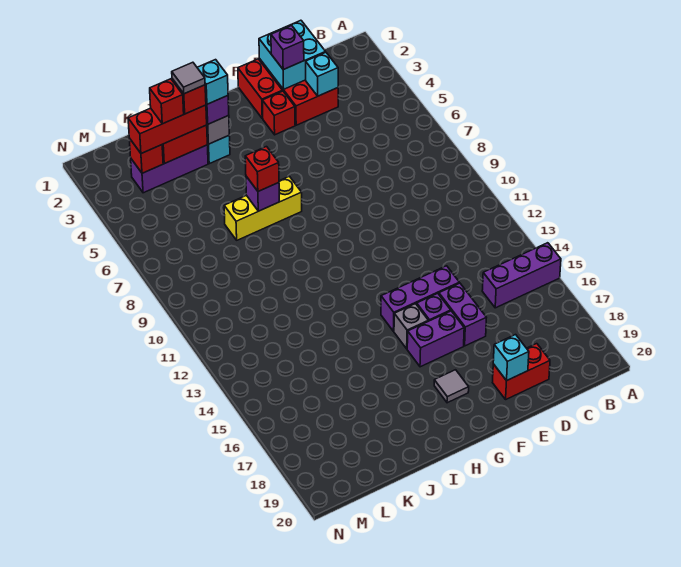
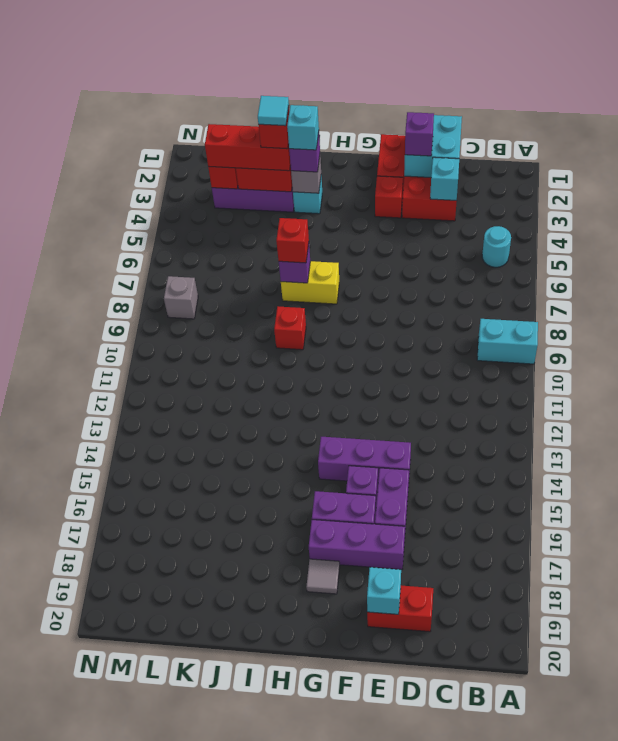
none -> cyan 1x2 brick [477,319,538,364]
purple 1x3 brick [482,243,561,308] -> purple 1x3 brick moved to [309,520,405,570]
none -> cyan 1x1 round brick [482,226,511,267]
grey 1x1 brick [394,304,428,349] -> grey 1x1 brick moved to [164,276,198,319]
yellow 1x3 brick [224,176,302,240] -> yellow 1x2 brick [281,261,339,304]
grey 1x1 tile [172,62,205,94] -> cyan 1x1 tile [258,96,289,126]
red 1x1 brick [150,79,184,124] -> red 1x1 brick moved to [274,306,306,350]

